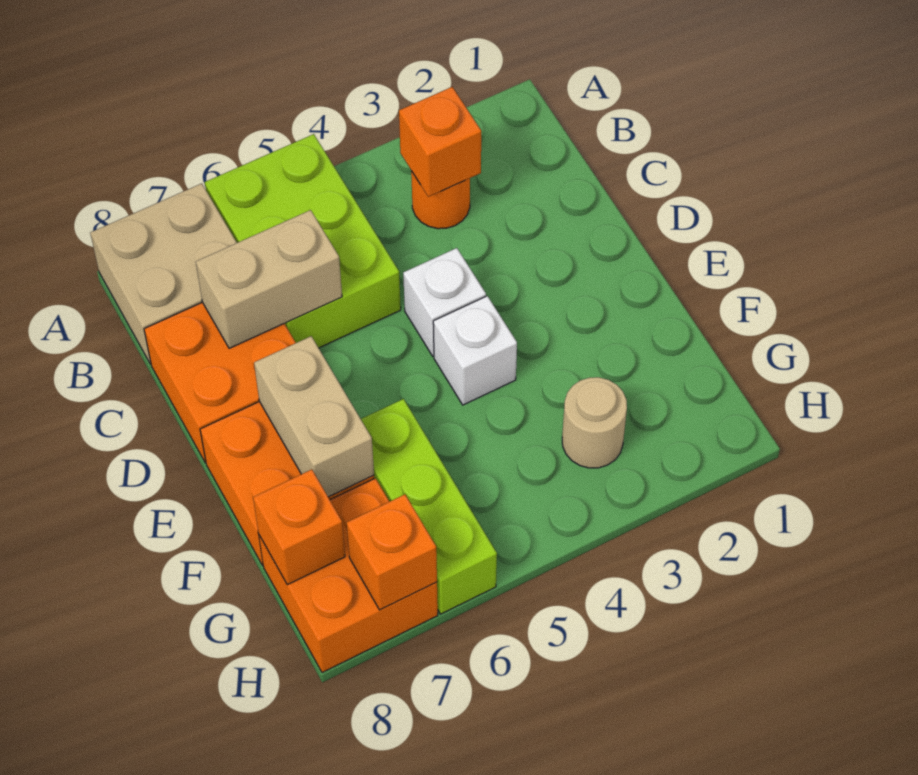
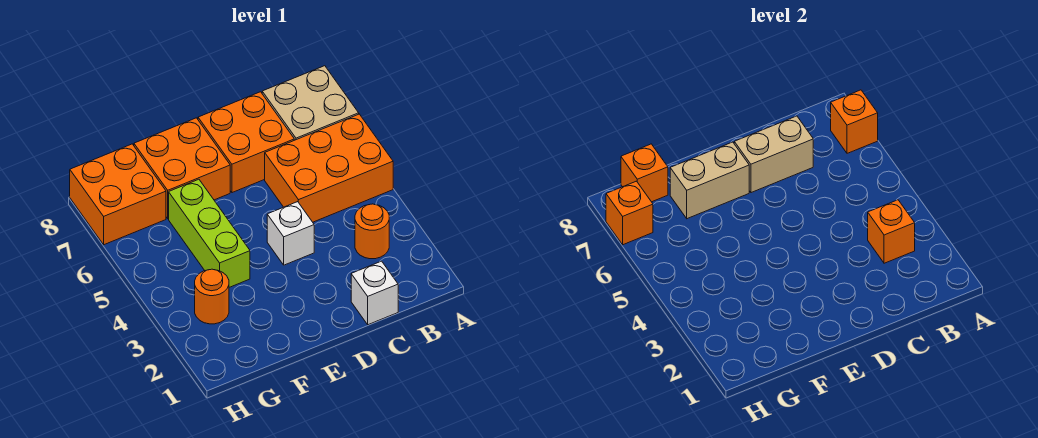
lime 2x3 brick [205,134,401,348] -> orange 2x3 brick [265,114,393,222]
none -> orange 1x1 brick [831,90,878,153]
tan 1x2 brick [196,210,342,348] -> tan 1x2 brick turned to [734,116,813,193]
white 1x1 brick [433,296,517,405] -> white 1x1 brick moved to [351,261,398,325]
lime 1x3 brick [361,399,497,614] -> lime 1x3 brick turned to [169,179,250,287]
tan 1x1 round brick [562,377,627,468] -> orange 1x1 round brick [195,269,229,324]

